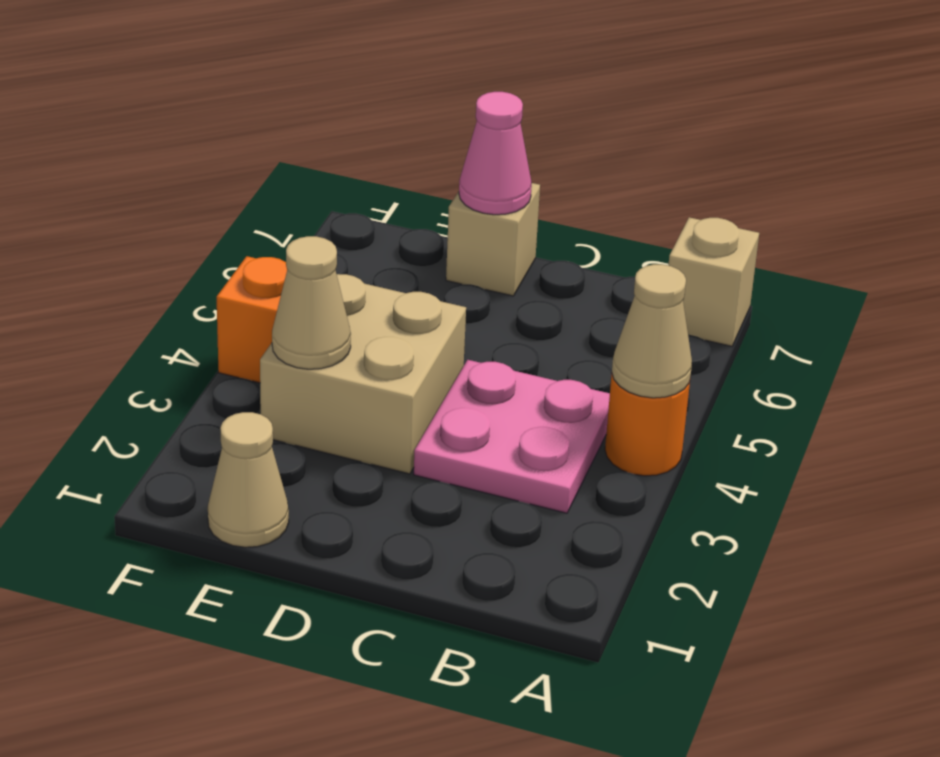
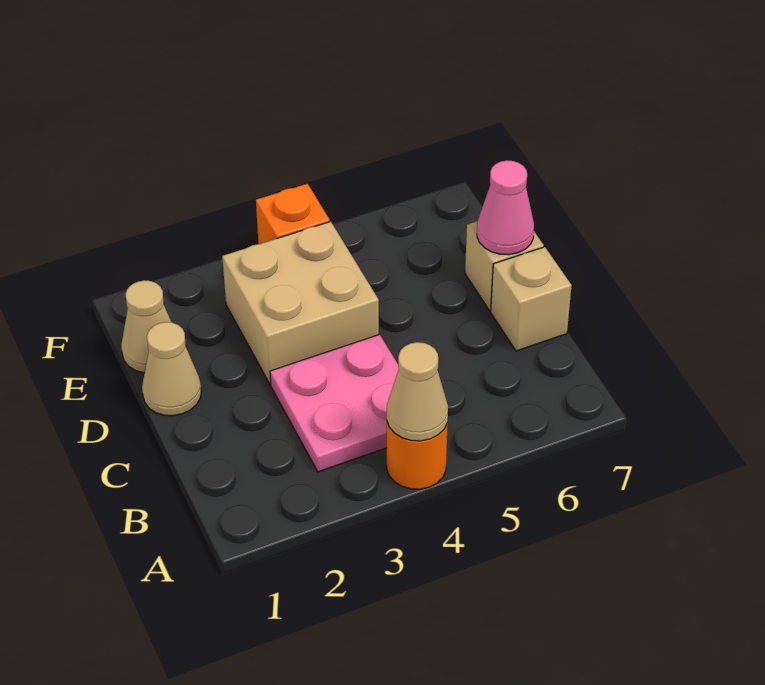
tan 1x1 brick [668,217,759,346] -> tan 1x1 brick moved to [491,247,572,351]
tan 1x1 cone [272,236,351,369] -> tan 1x1 cone moved to [142,322,201,416]

